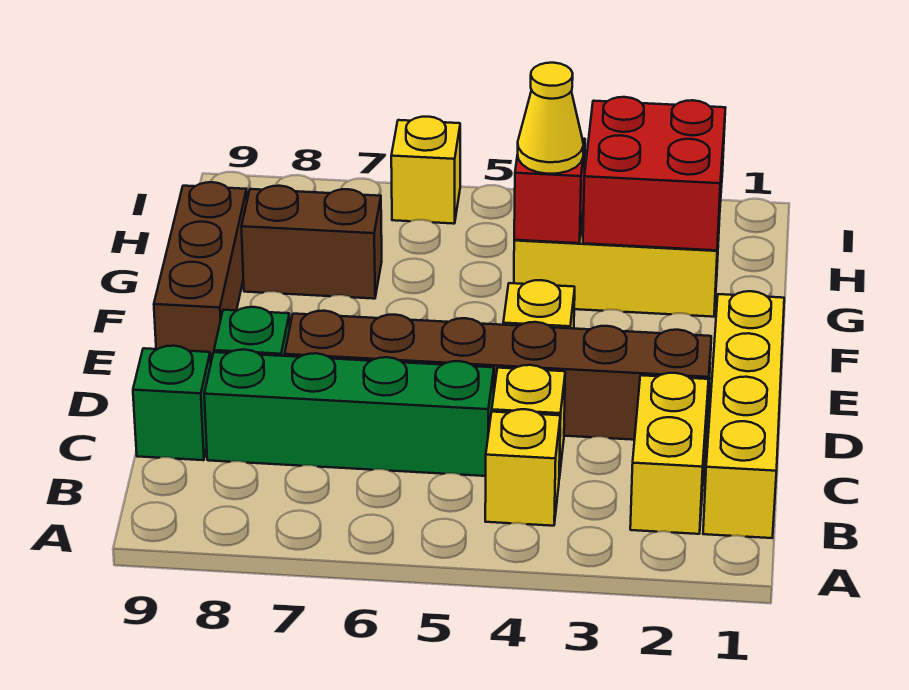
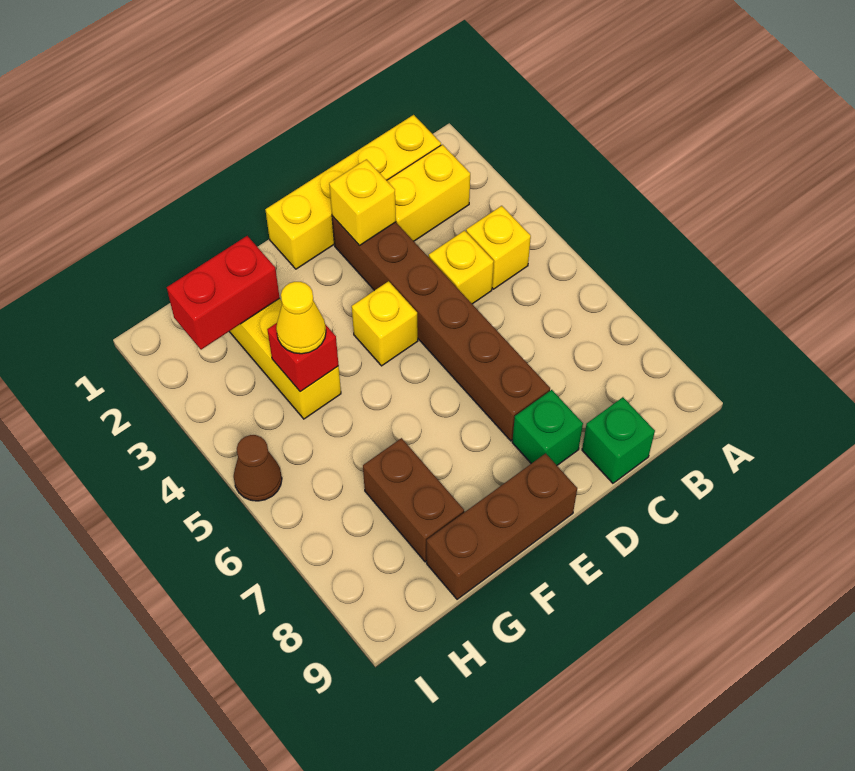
green 1x4 brick [204,350,494,476] -> none
red 2x2 brick [583,97,725,250] -> red 1x2 brick [167,236,280,350]
none -> brown 1x1 cone [234,435,282,501]
yellow 1x1 brick [391,117,460,224] -> yellow 1x1 brick moved to [329,159,396,246]

